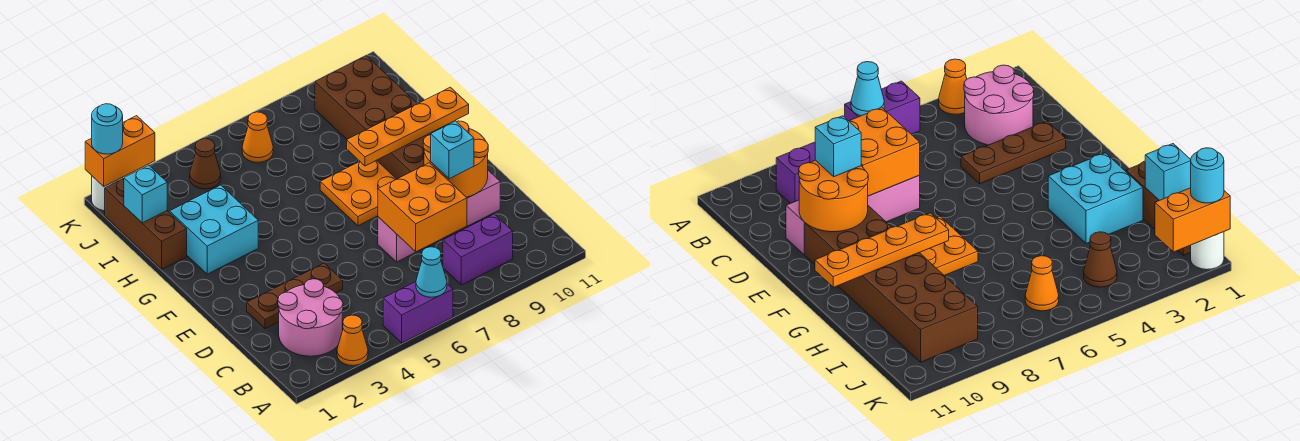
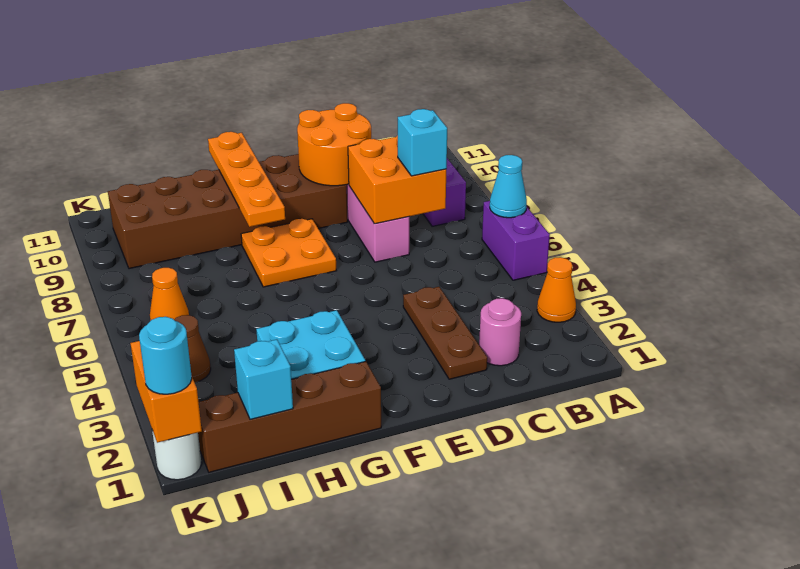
pink 2x2 round brick [278,279,343,356] -> pink 1x1 round brick [479,298,521,366]
cyan 1x1 brick [431,121,474,179] -> cyan 1x1 brick moved to [398,109,447,176]
brown 1x3 brick [105,178,187,269] -> brown 1x4 brick [198,361,381,472]

